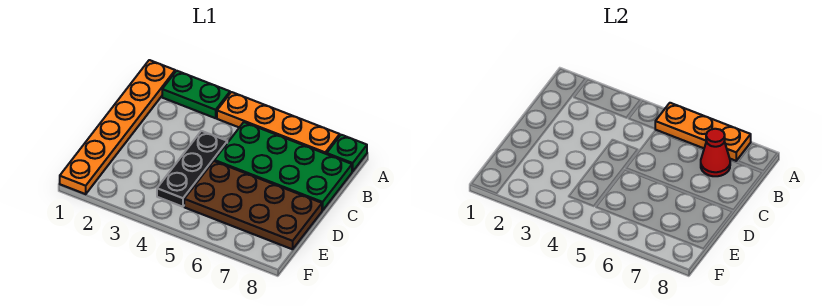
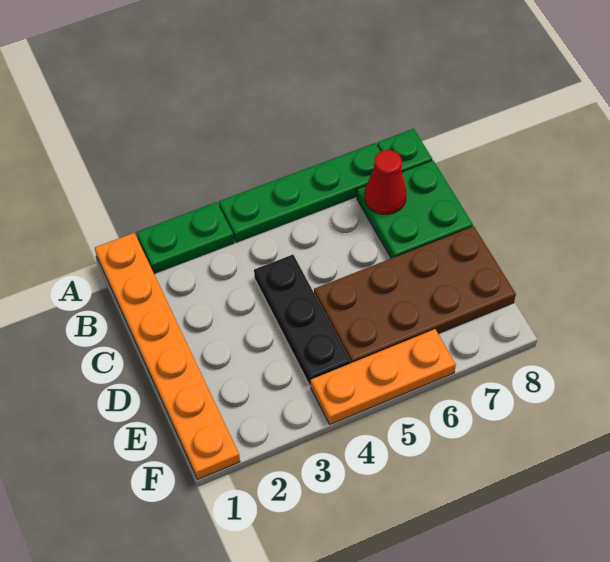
orange 1x4 plate [217,92,340,154] -> green 1x4 plate [219,143,381,242]
orange 1x3 plate [655,103,751,161] -> orange 1x3 plate moved to [311,329,456,424]
green 2x4 plate [214,122,352,210] -> green 2x2 plate [357,160,473,258]

